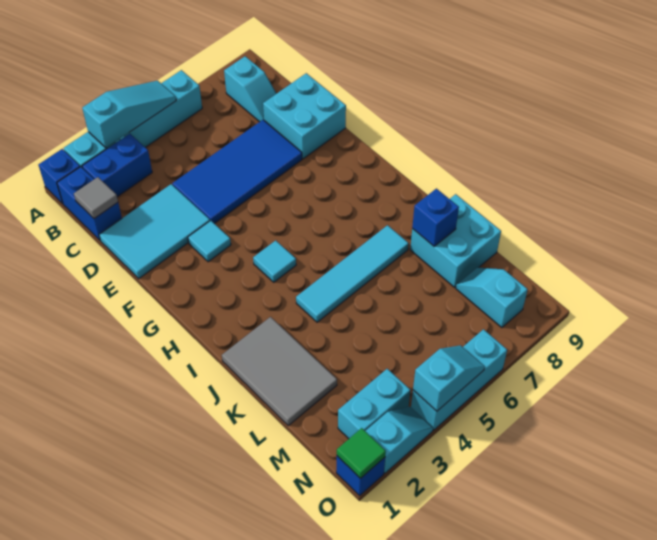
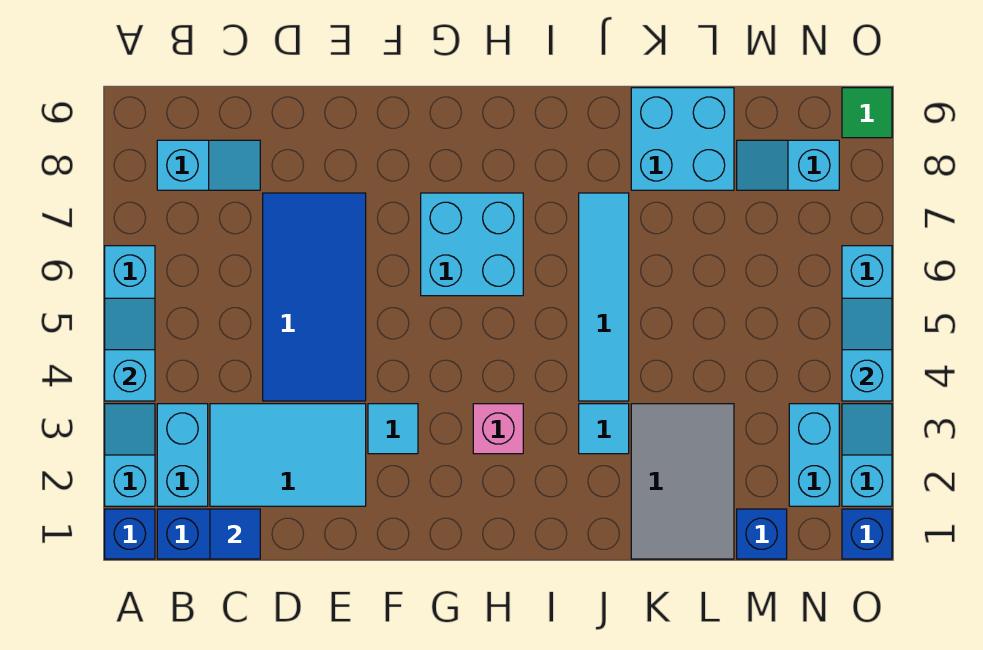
cyan 1x3 slope [82,81,176,148] -> cyan 1x2 slope [105,298,155,401]
blue 1x2 brick [82,134,152,197] -> cyan 1x2 brick [157,404,208,506]
grey 1x1 tile [74,177,118,219] -> blue 1x1 tile [210,509,260,559]
cyan 2x3 tile [99,184,210,279] -> cyan 2x3 tile turned to [210,404,366,506]
cyan 2x2 brick [263,73,346,159] -> cyan 2x2 brick moved to [421,193,523,296]
none -> pink 1x1 brick [473,404,523,454]
cyan 1x1 tile [253,240,296,282] -> cyan 1x1 tile moved to [579,404,629,454]
grey 2x3 tile [222,317,337,425] -> grey 2x3 tile turned to [631,404,734,559]
blue 1x1 brick [412,189,459,246] -> blue 1x1 brick moved to [737,509,787,559]
green 1x1 tile [337,428,386,478] -> green 1x1 tile moved to [842,88,892,138]

